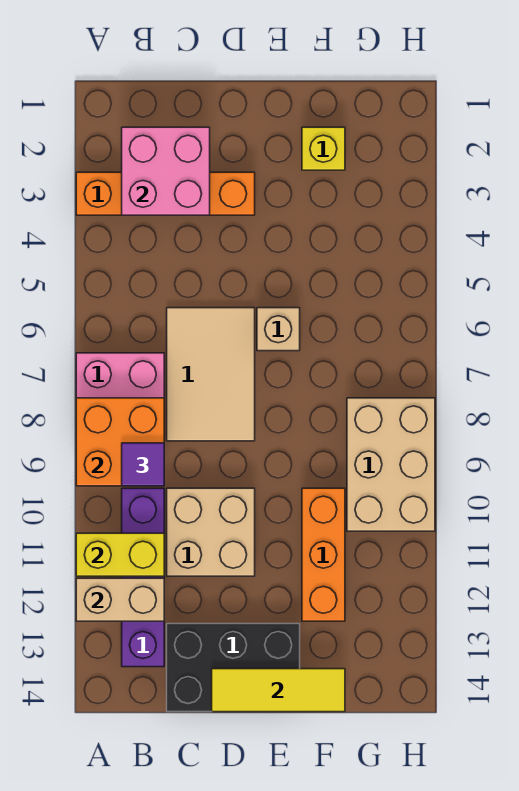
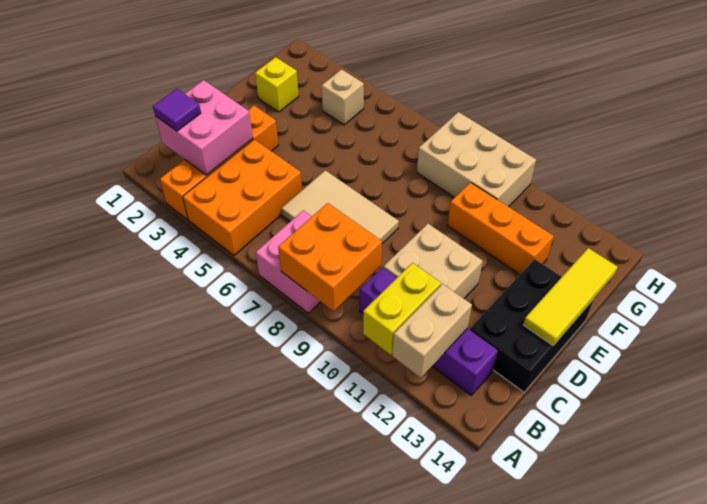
none -> orange 2x3 brick [183,139,302,255]
purple 1x1 tile [122,443,164,486] -> purple 1x1 tile moved to [153,89,201,131]
tan 1x1 brick [257,308,300,351] -> tan 1x1 brick moved to [322,69,364,125]

